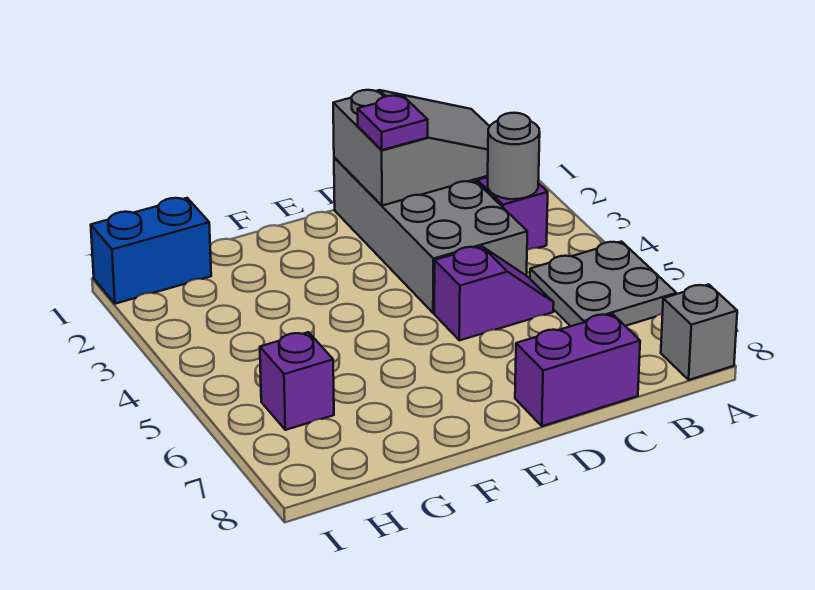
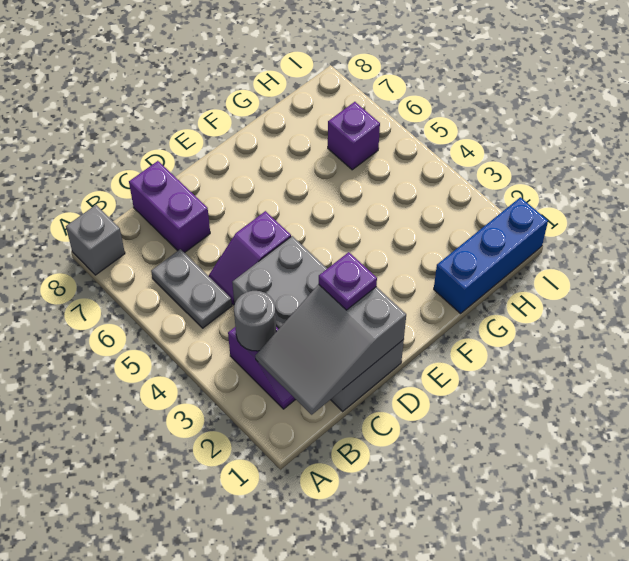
grey 2x2 plate [530,242,676,326] -> grey 1x2 plate [151,249,232,328]
purple 1x2 brick [515,314,640,426] -> purple 1x2 brick turned to [129,161,210,253]
blue 1x2 brick [91,198,211,304] -> blue 1x3 brick [434,197,548,314]

